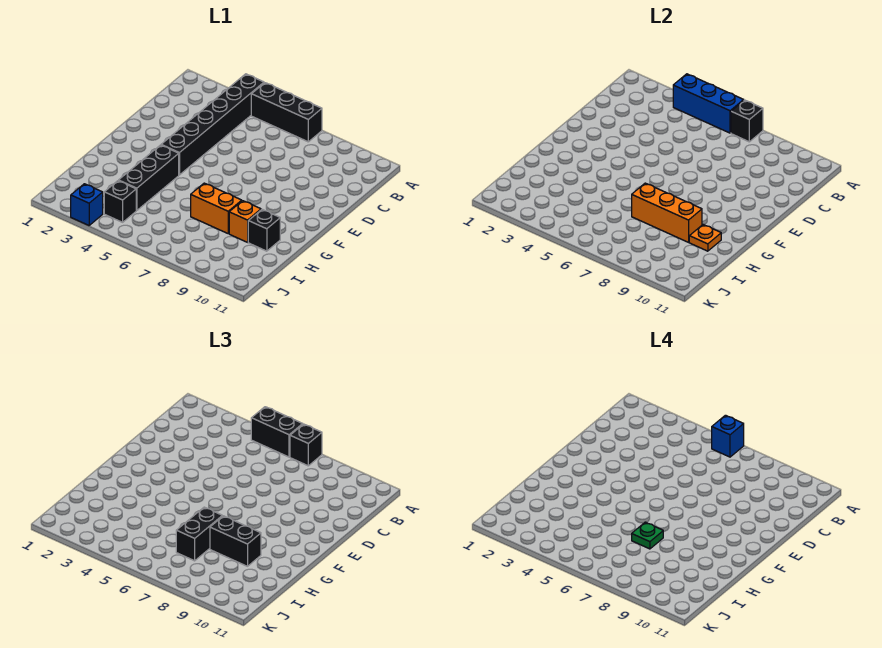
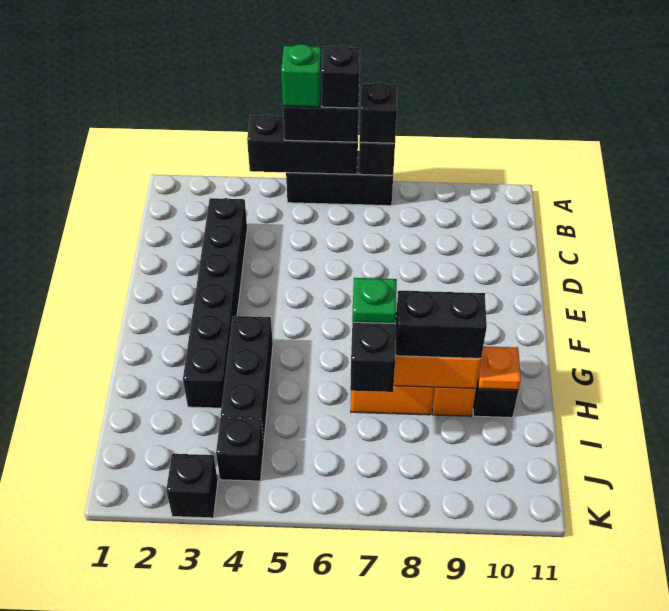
black 1x6 brick [161,74,264,175] -> black 1x6 brick moved to [183,198,247,408]
blue 1x3 brick [673,74,744,133] -> black 1x3 brick [247,114,358,174]
none -> green 1x1 brick [281,44,321,107]
blue 1x1 brick [712,415,744,457] -> black 1x1 brick [321,45,360,108]
blue 1x1 brick [71,184,103,225] -> black 1x1 brick [166,454,218,518]

